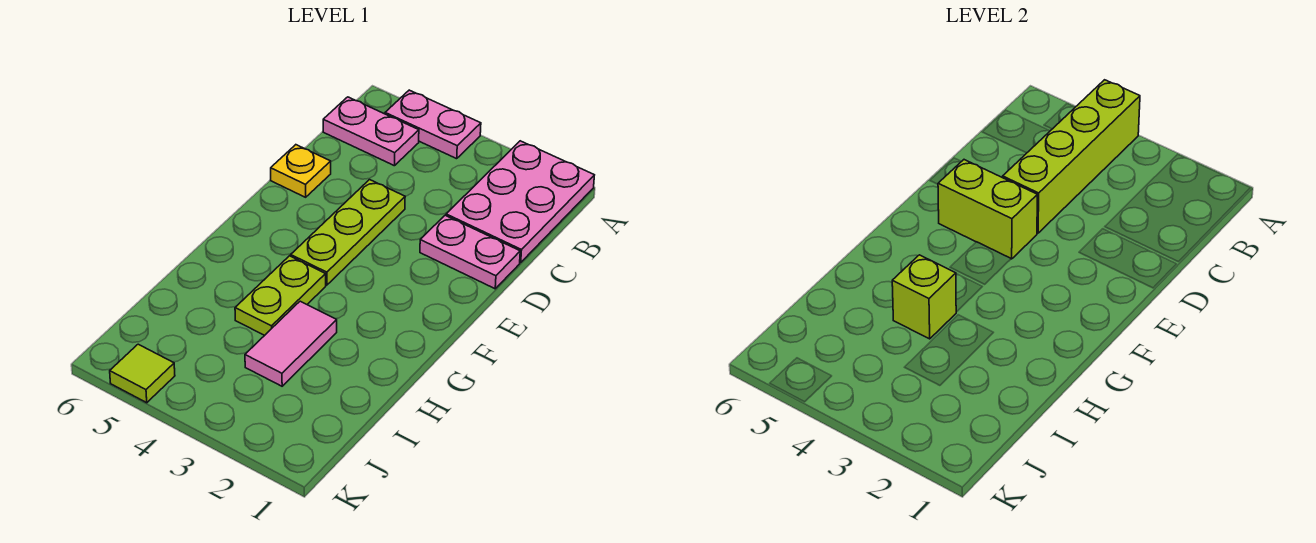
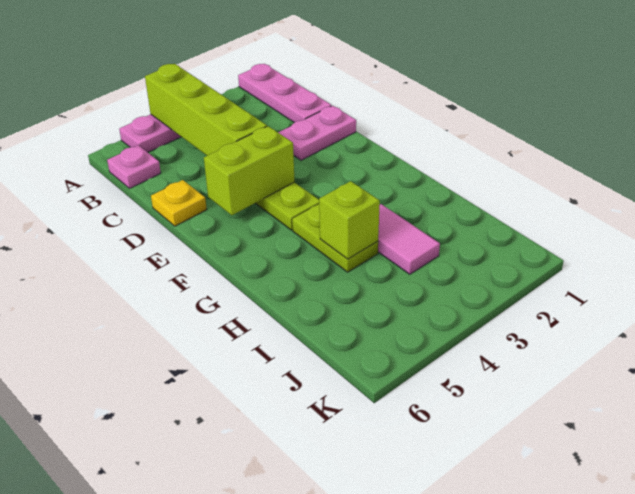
pink 2x3 plate [446,141,594,263] -> pink 1x3 plate [238,64,331,123]
pink 1x2 plate [323,97,419,166] -> pink 1x1 plate [107,145,161,188]
lime 1x1 tile [110,344,175,403] -> none

